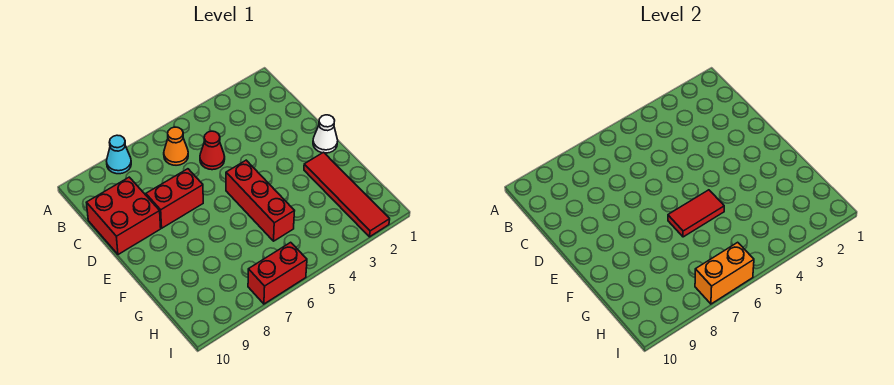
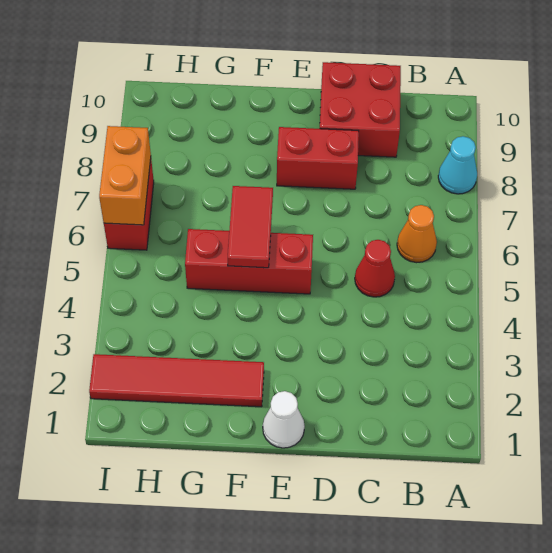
red 1x2 brick [146,169,203,228] -> red 1x2 brick turned to [277,127,359,189]

